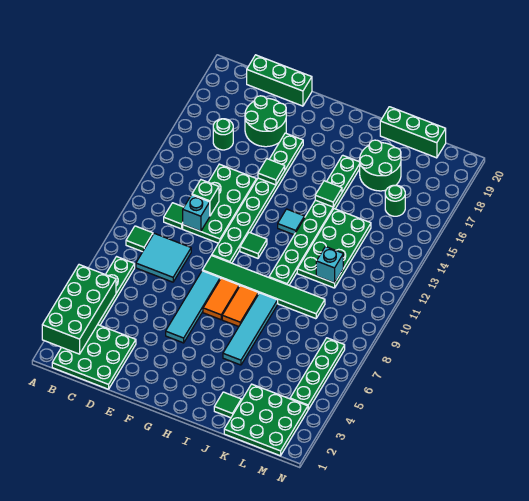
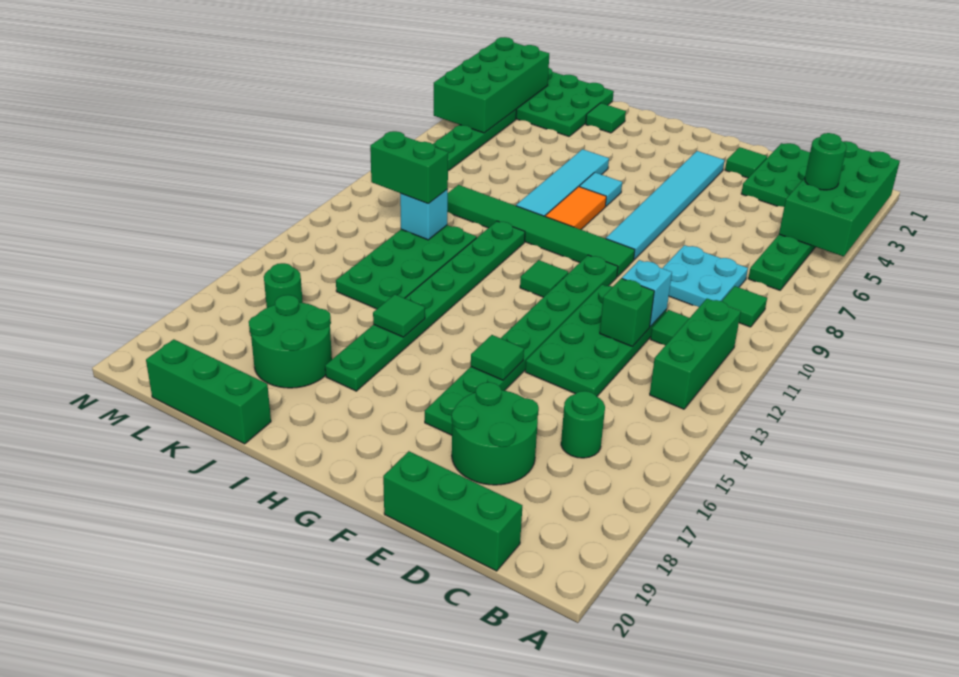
none -> green 1x1 round brick [805,133,846,190]
none -> green 1x3 brick [650,299,741,409]
cyan 2x2 tile [136,233,191,282] -> cyan 2x2 plate [662,245,748,307]
none -> green 1x1 tile [725,147,767,178]
cyan 1x4 tile [166,271,220,343] -> cyan 1x6 tile [606,151,725,260]
orange 1x2 tile [203,278,239,320] -> none
cyan 1x1 tile [278,209,305,235] -> cyan 1x1 tile moved to [579,173,622,206]
none -> green 1x2 brick [370,131,448,204]
none -> green 2x4 brick [434,37,549,133]

